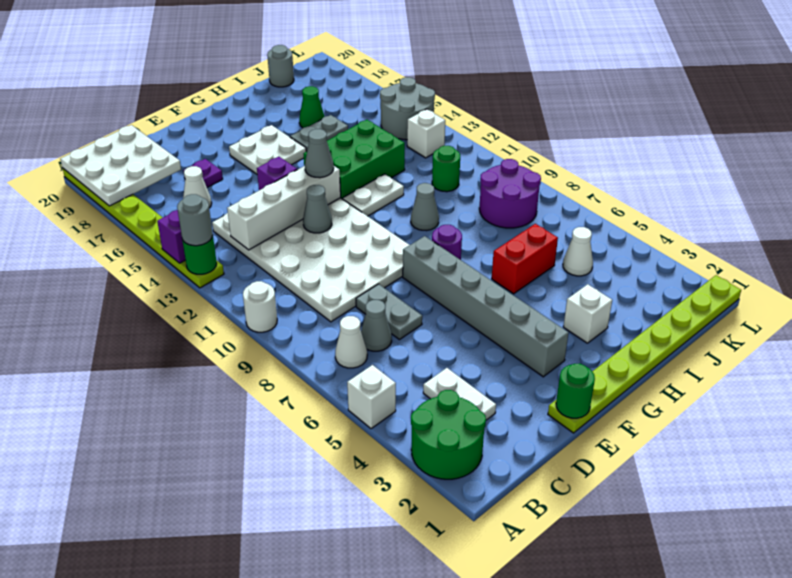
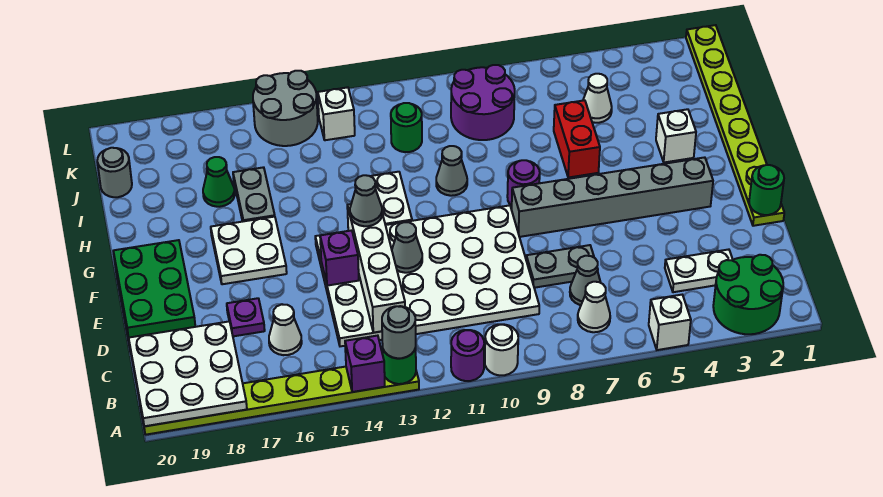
none -> purple 1x1 round brick [451,330,484,381]
green 2x3 brick [304,120,405,199] -> green 2x3 brick moved to [113,240,195,353]

